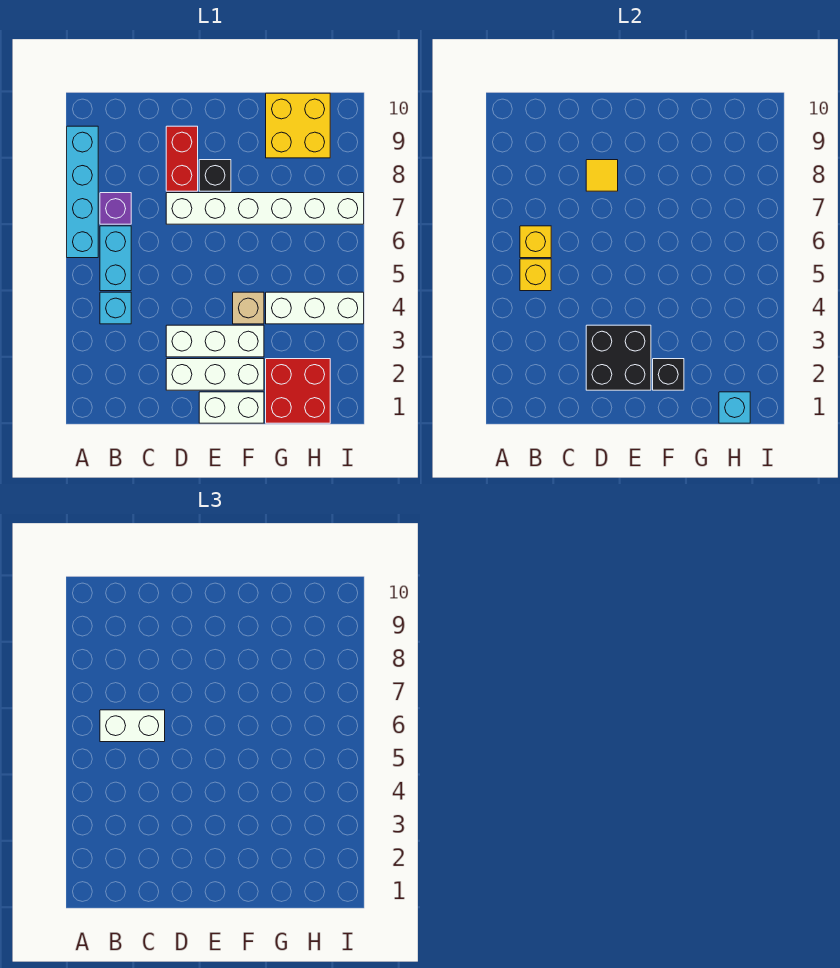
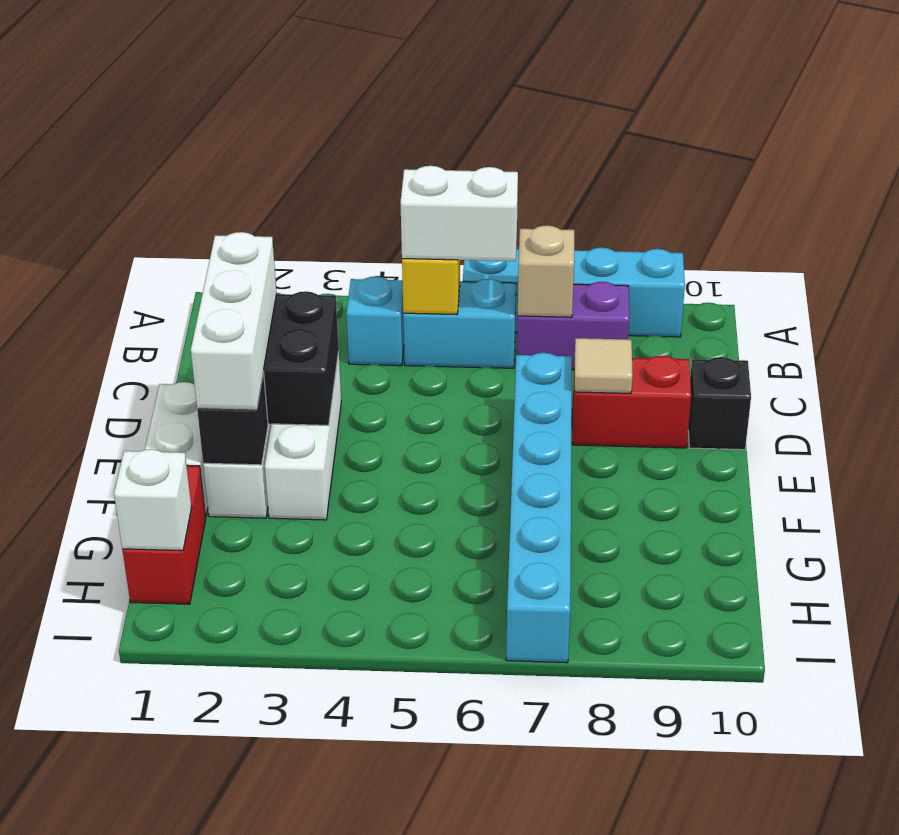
yellow 1x1 brick [520,226,551,258] -> none
white 1x2 brick [100,710,165,742] -> white 1x2 brick turned to [400,166,518,261]
purple 1x1 brick [100,193,131,224] -> purple 1x2 brick [517,282,629,370]
white 1x6 brick [166,193,364,224] -> cyan 1x6 brick [506,353,572,663]
yellow 1x1 tile [586,160,618,191] -> tan 1x1 tile [575,338,633,393]
black 1x1 brick [199,160,231,191] -> black 1x1 brick moved to [688,357,751,450]
tan 1x1 brick [233,292,264,324] -> tan 1x1 brick moved to [518,225,574,317]
red 2x2 brick [266,359,330,423] -> red 1x2 brick [122,465,206,604]
white 1x3 brick [266,292,364,324] -> white 1x3 brick moved to [191,232,277,409]
yellow 2x2 brick [266,93,330,158] -> none
cyan 1x1 brick [719,392,750,423] -> white 1x1 brick [114,449,192,551]

